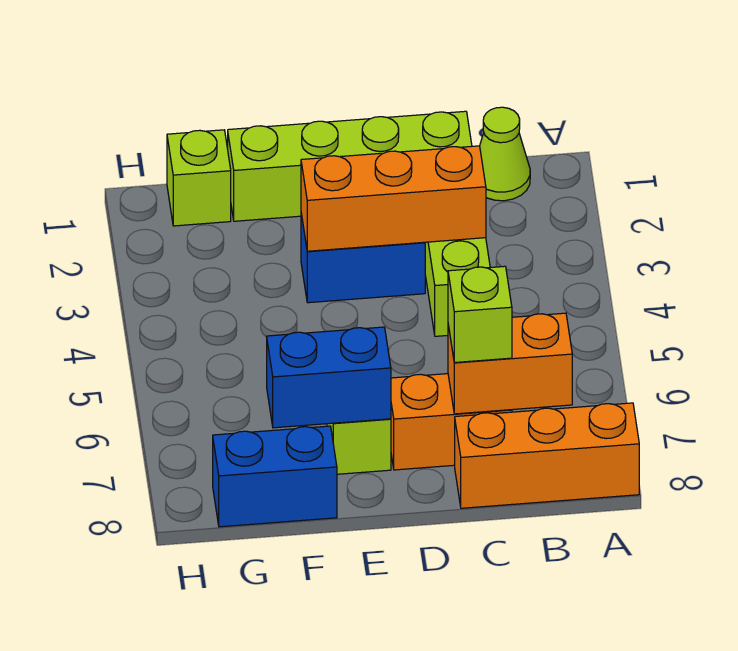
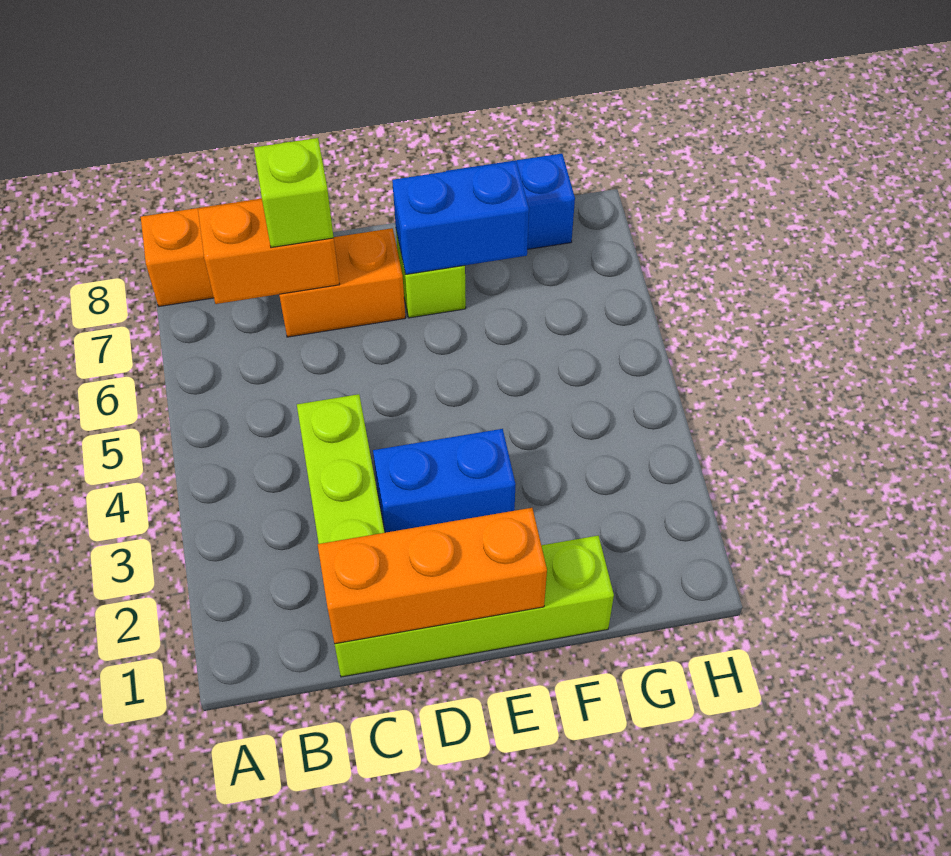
lime 1x1 cone [480,107,530,201] -> none
orange 1x3 brick [301,146,486,251] -> orange 1x3 brick moved to [318,508,547,644]
lime 1x1 brick [167,130,231,226] -> none

